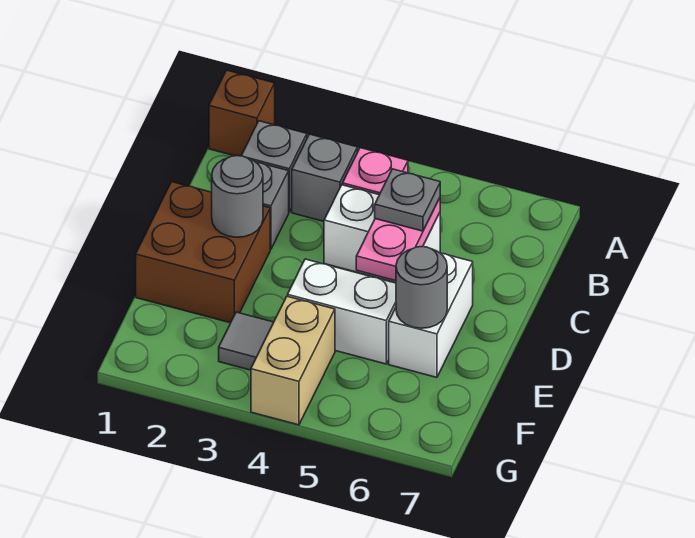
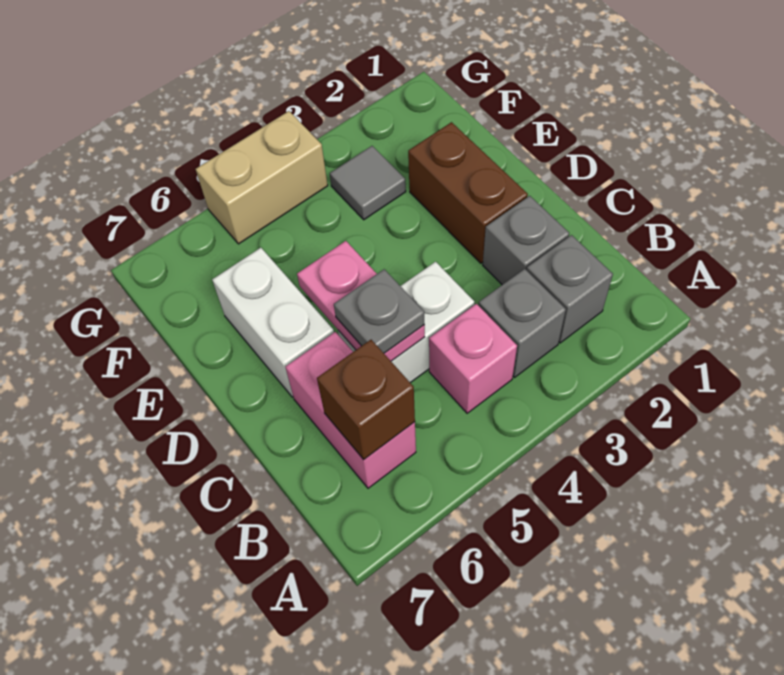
brown 1x1 brick [209,70,275,156] -> brown 1x1 brick moved to [317,340,415,460]
none -> pink 1x2 brick [285,332,416,488]
brown 2x2 brick [136,182,270,323] -> brown 1x2 brick [408,122,528,263]
grey 1x1 round brick [212,156,263,237] -> none
white 1x2 brick [288,259,396,364] -> none
grey 1x1 round brick [396,247,447,328] -> none
tan 1x2 brick [251,296,335,425] -> tan 1x2 brick turned to [196,111,328,244]

